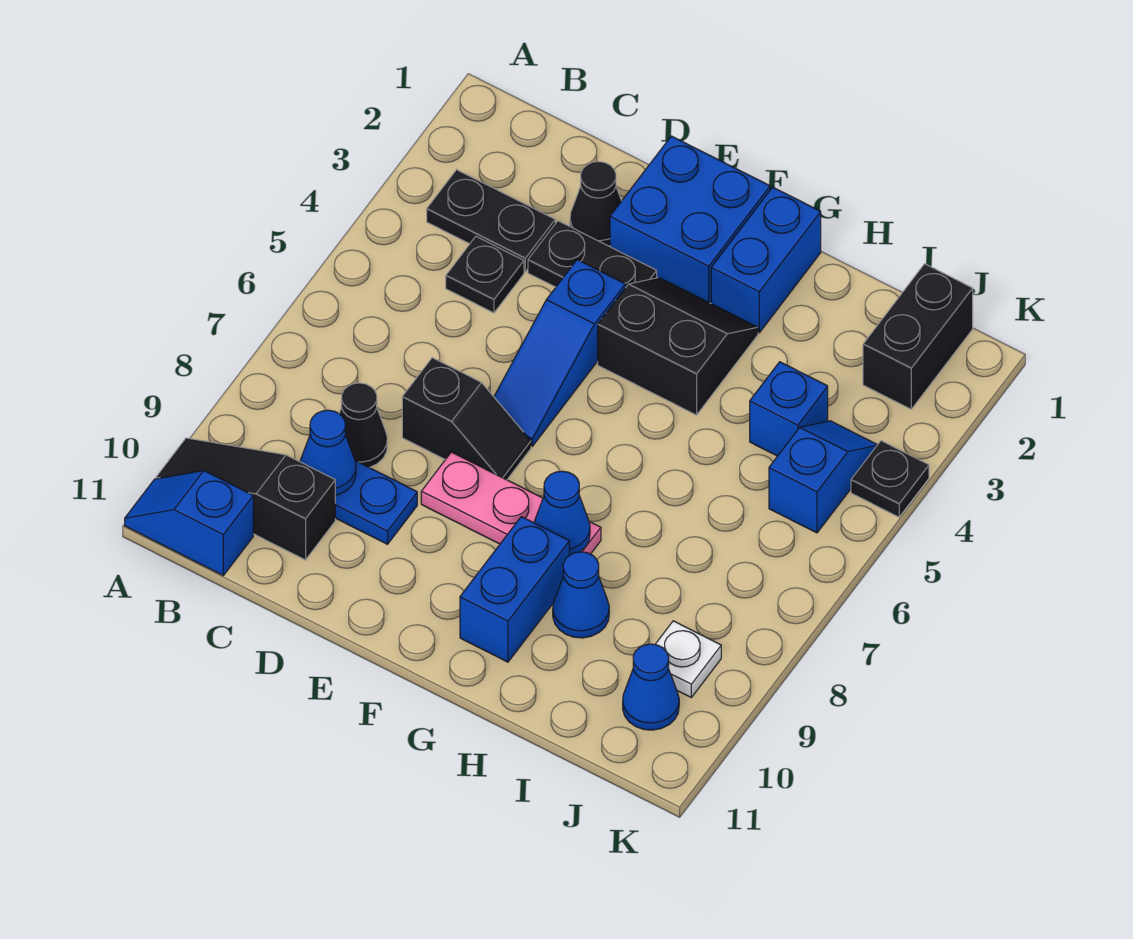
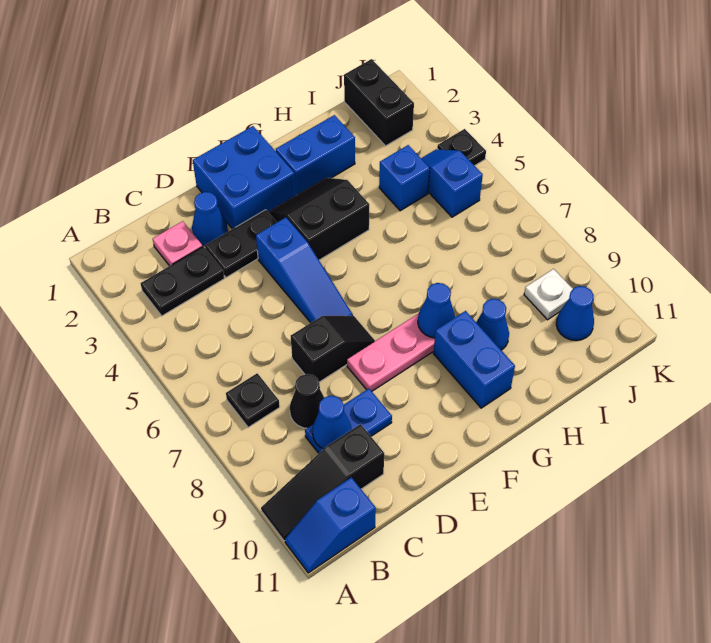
none -> pink 1x1 plate [153,221,203,266]
black 1x1 plate [446,237,524,313] -> black 1x1 plate moved to [226,373,280,427]
black 1x1 cone [570,162,621,246] -> blue 1x1 cone [192,192,228,246]
blue 1x2 brick [711,187,821,333] -> blue 1x2 brick turned to [276,115,355,195]

